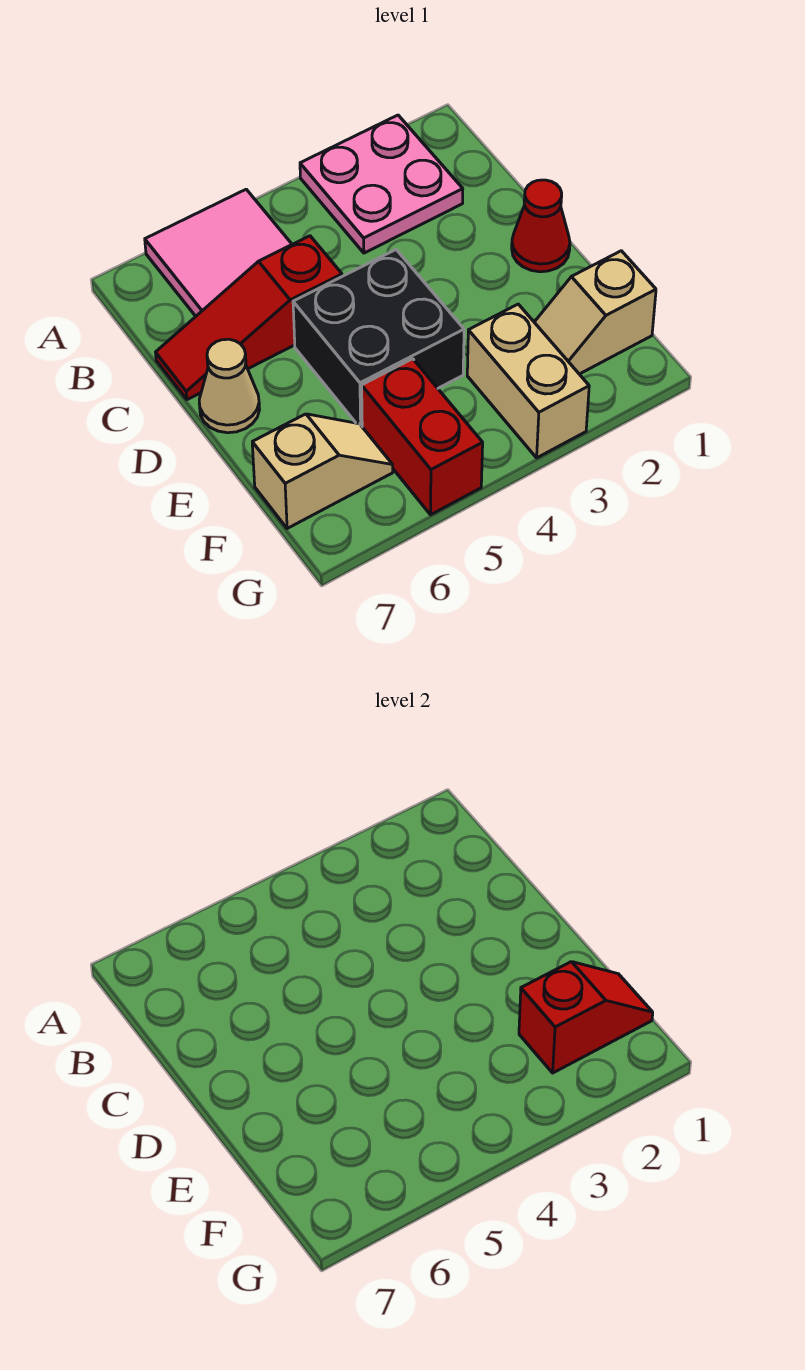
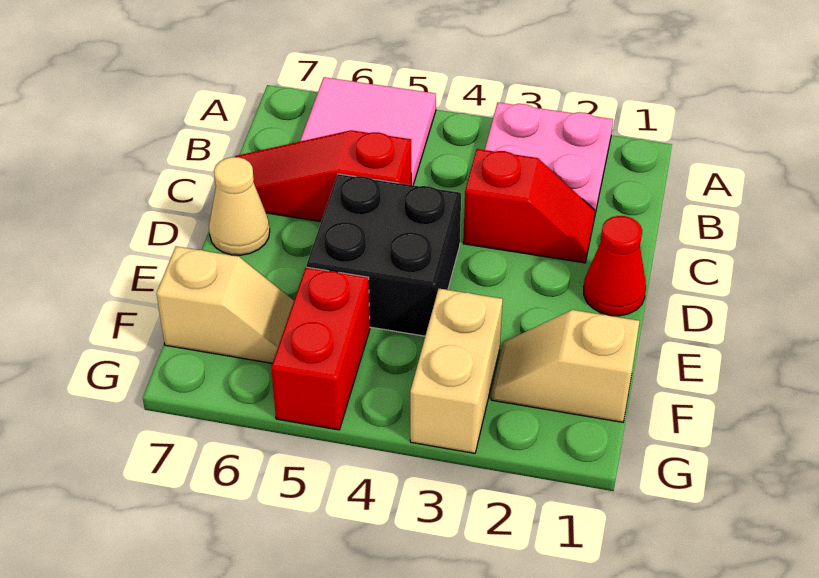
red 1x2 slope [519,962,653,1073] -> red 1x2 slope moved to [463,149,595,263]

